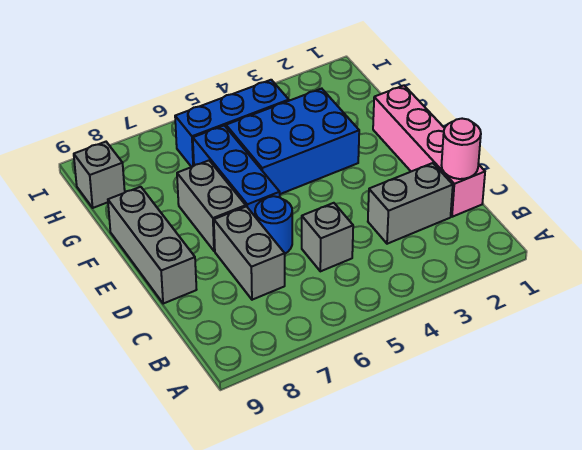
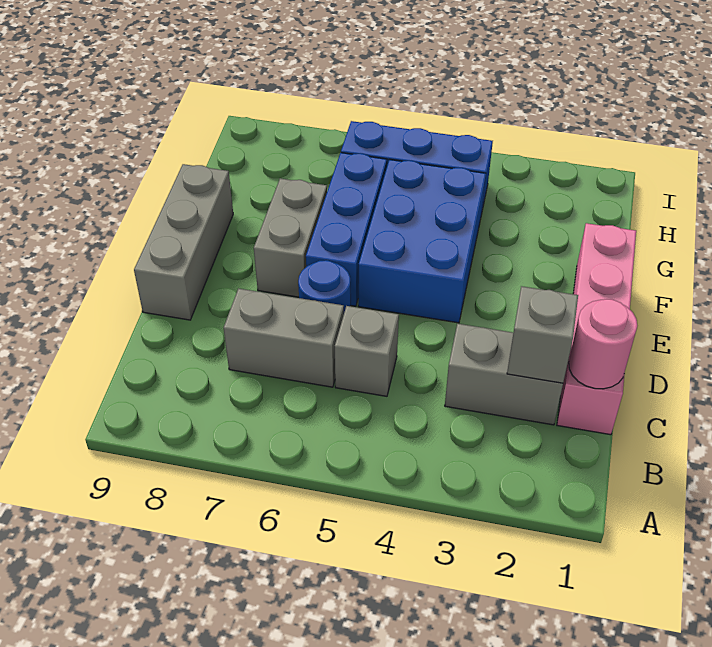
grey 1x2 brick [214,206,285,300] -> grey 1x2 brick turned to [224,288,344,387]
blue 2x3 brick [226,89,359,194] -> blue 2x3 brick turned to [358,160,486,323]
grey 1x1 brick [74,142,125,208] -> grey 1x1 brick moved to [507,286,578,383]

